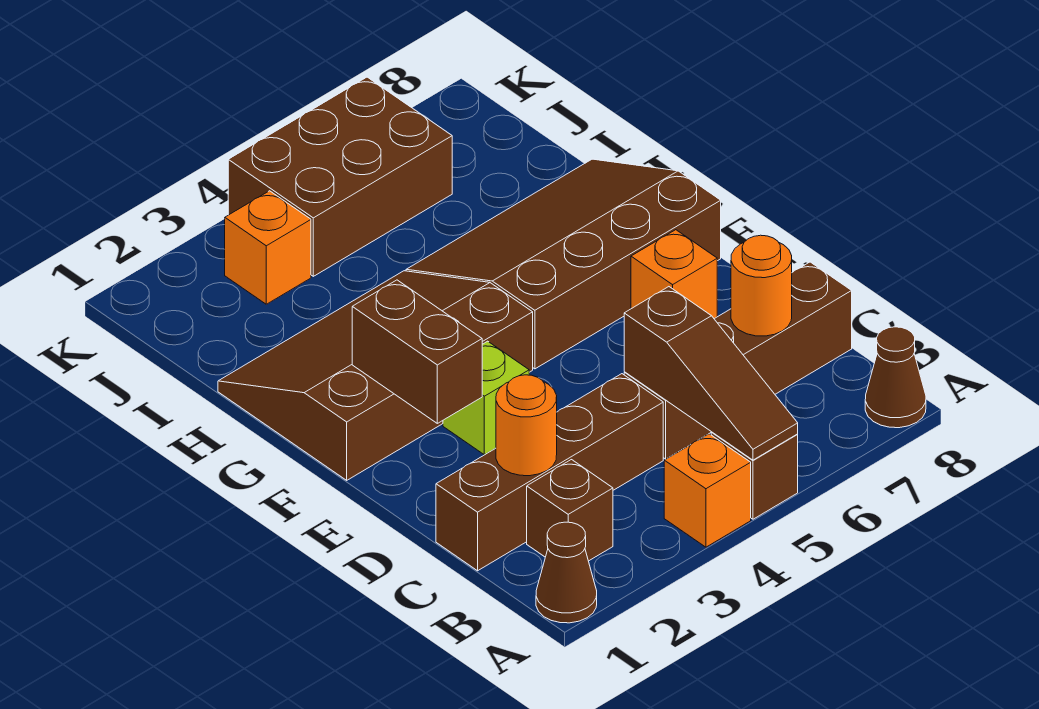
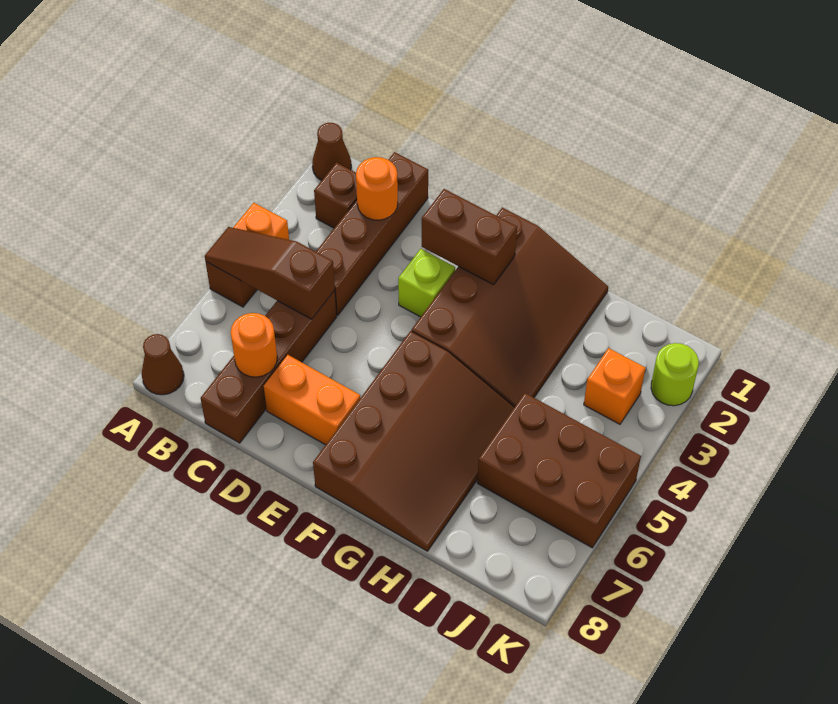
orange 1x1 brick [631,230,717,319] -> orange 1x2 brick [263,355,360,445]
brown 2x3 brick [228,77,452,276] -> brown 2x3 brick turned to [477,393,641,548]
none -> lime 1x1 round brick [651,343,699,406]

